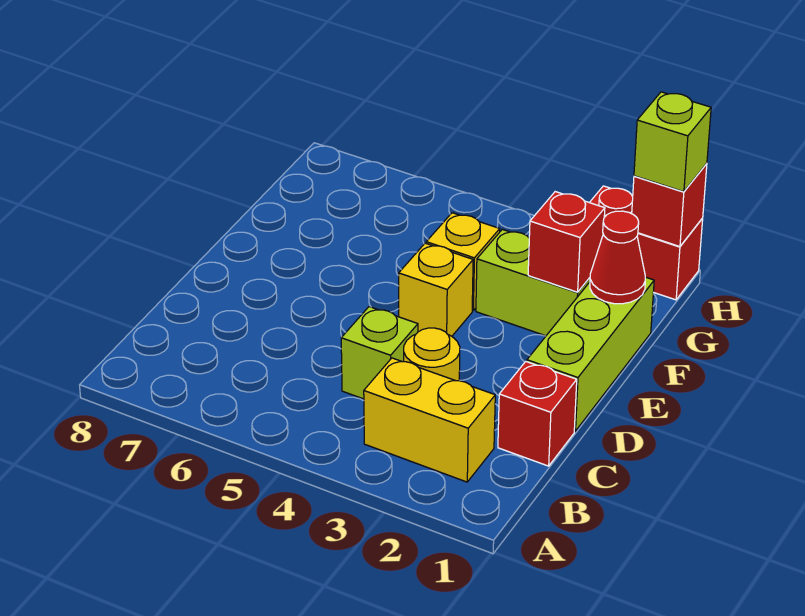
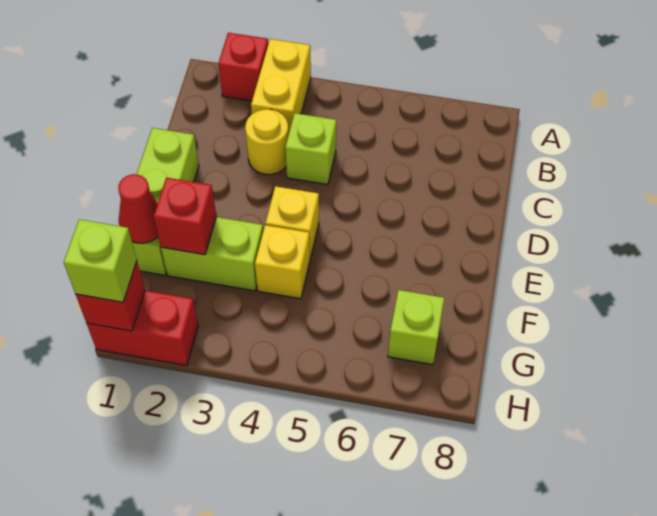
yellow 1x2 brick [364,358,495,482] -> yellow 1x2 brick turned to [251,39,311,132]
red 1x1 brick [498,362,577,466] -> red 1x1 brick moved to [218,33,268,101]
none -> lime 1x1 brick [388,290,444,365]

